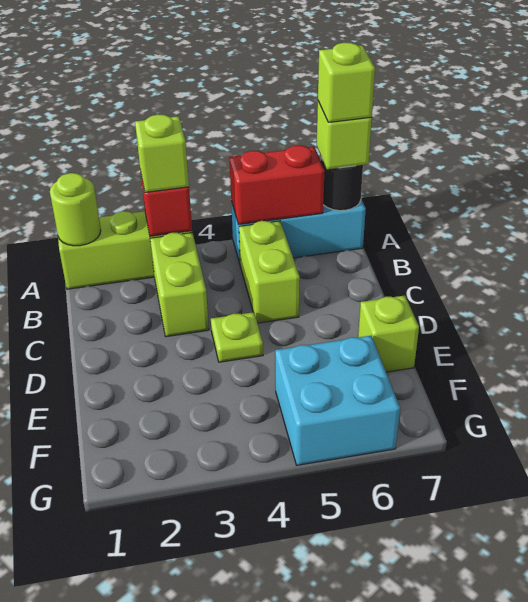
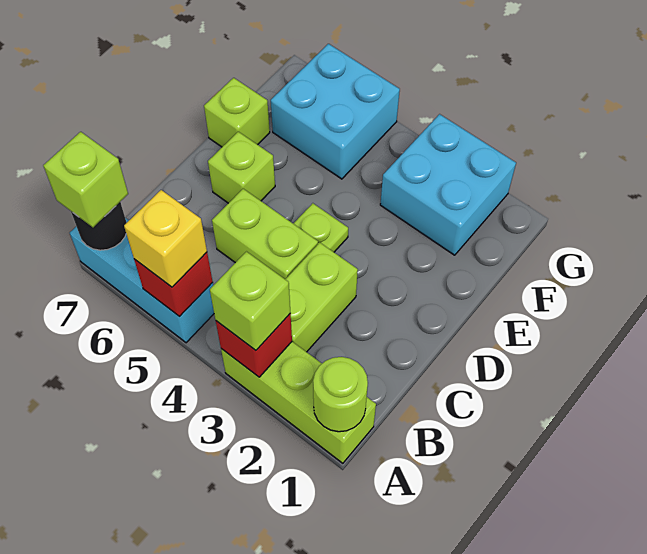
red 1x2 brick [229,145,324,224] -> red 1x1 brick [134,252,213,317]
none -> yellow 1x1 brick [124,190,207,287]
lime 1x1 brick [318,43,375,123] -> lime 1x1 brick moved to [208,132,275,203]
lime 1x2 brick [239,221,300,323] -> lime 1x2 brick turned to [212,189,318,279]
none -> cyan 2x2 brick [380,114,516,255]

